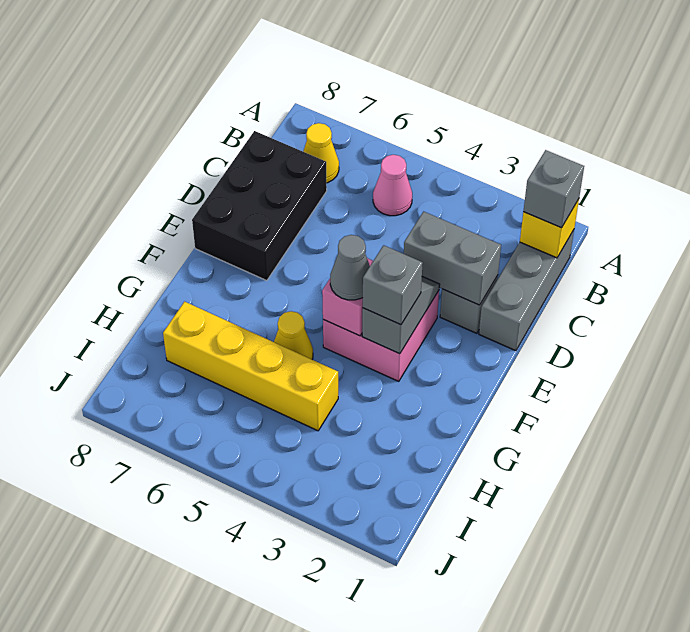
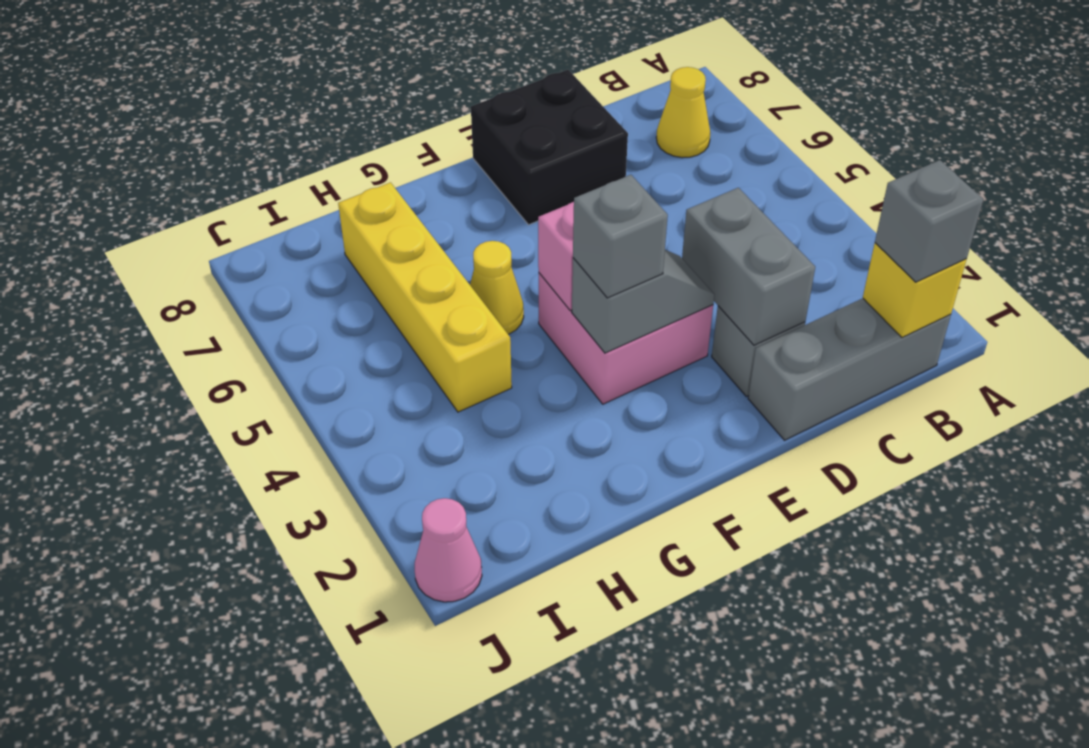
pink 1x1 cone [373,155,412,216] -> pink 1x1 cone moved to [415,498,482,602]
black 2x3 brick [192,131,327,281] -> black 2x2 brick [471,70,628,225]
grey 1x1 cone [330,235,370,300] -> none

